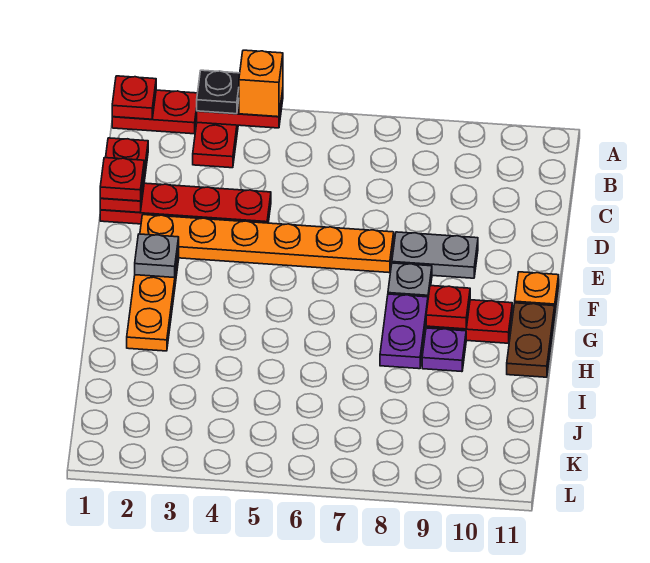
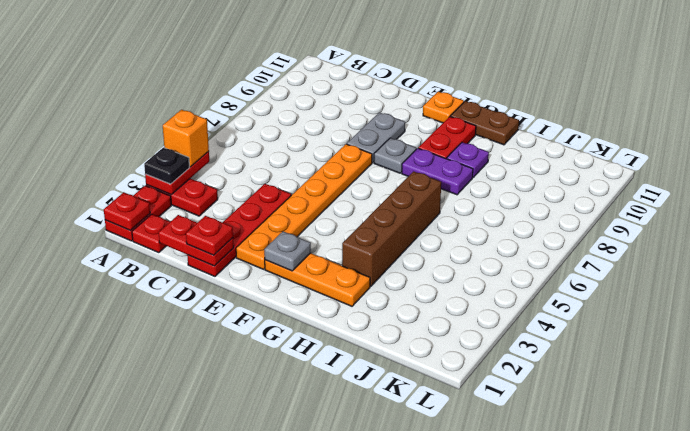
red 1x1 plate [426,286,470,329] -> red 1x1 plate moved to [132,214,170,253]
none -> brown 1x4 brick [342,171,441,287]

